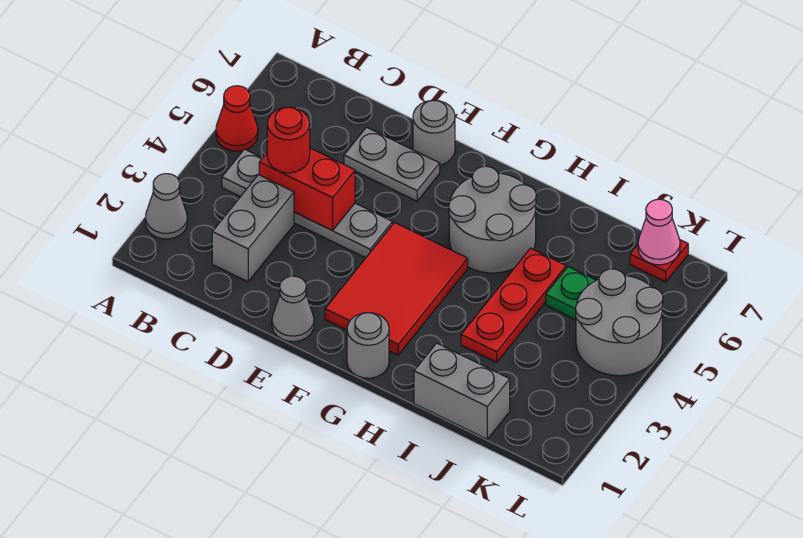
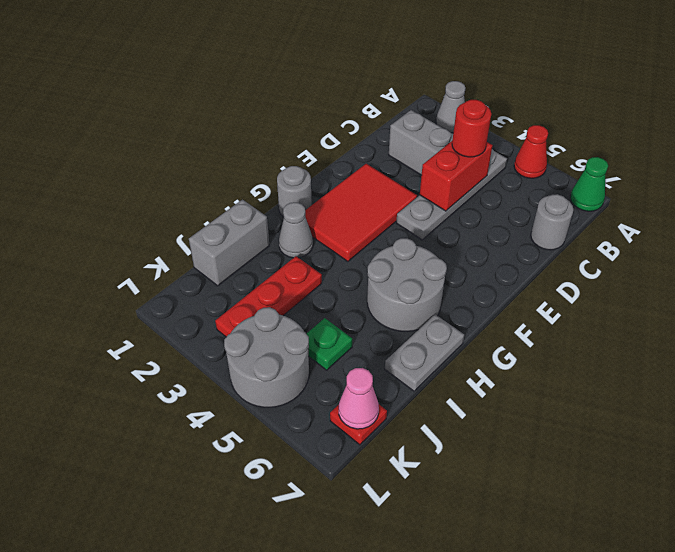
none -> green 1x1 cone [570,157,608,211]
grey 1x2 plate [344,127,440,201] -> grey 1x2 plate moved to [385,315,464,391]
grey 1x1 cone [272,276,314,342] -> grey 1x1 cone moved to [279,202,313,258]
grey 1x1 round brick [413,100,455,165] -> grey 1x1 round brick moved to [531,194,573,250]
red 2x3 tile [325,223,468,355] -> red 2x3 tile turned to [305,164,417,261]
red 1x3 plate [461,248,566,362] -> red 1x3 plate turned to [215,256,322,337]

